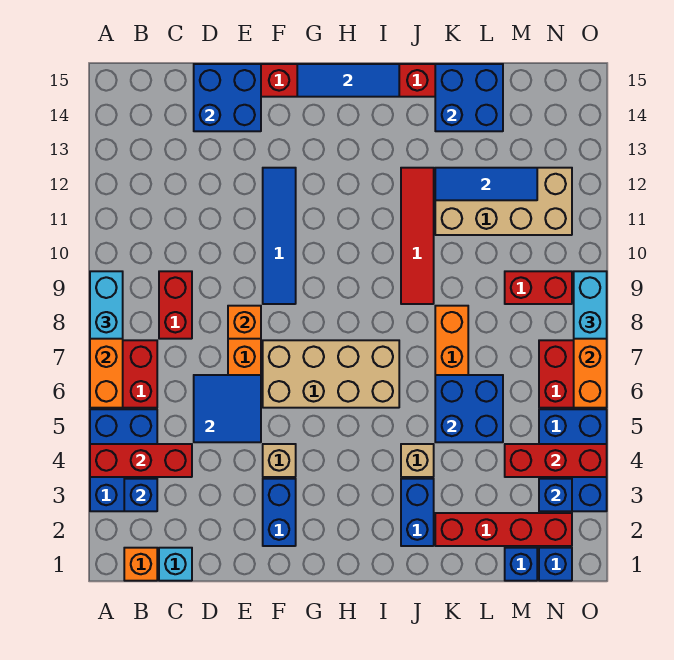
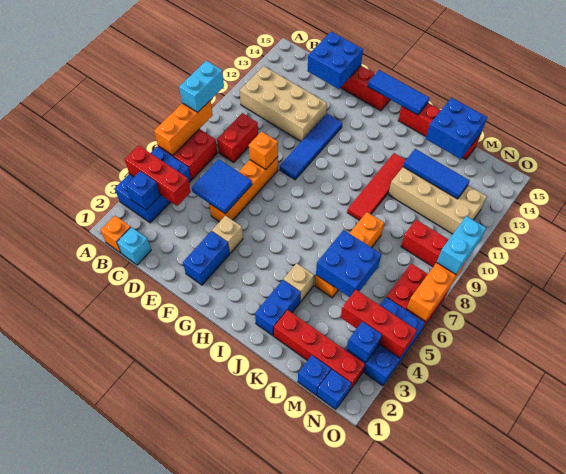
tan 2x4 brick [263,340,399,408] -> tan 2x4 brick moved to [240,66,327,141]

